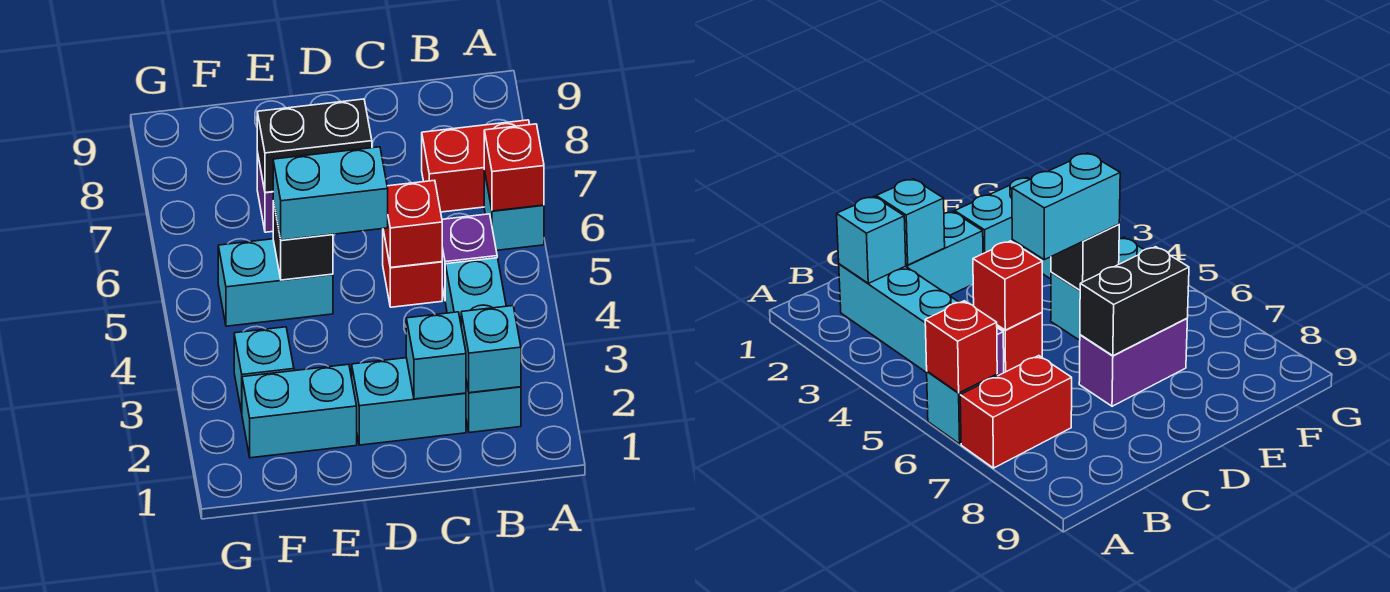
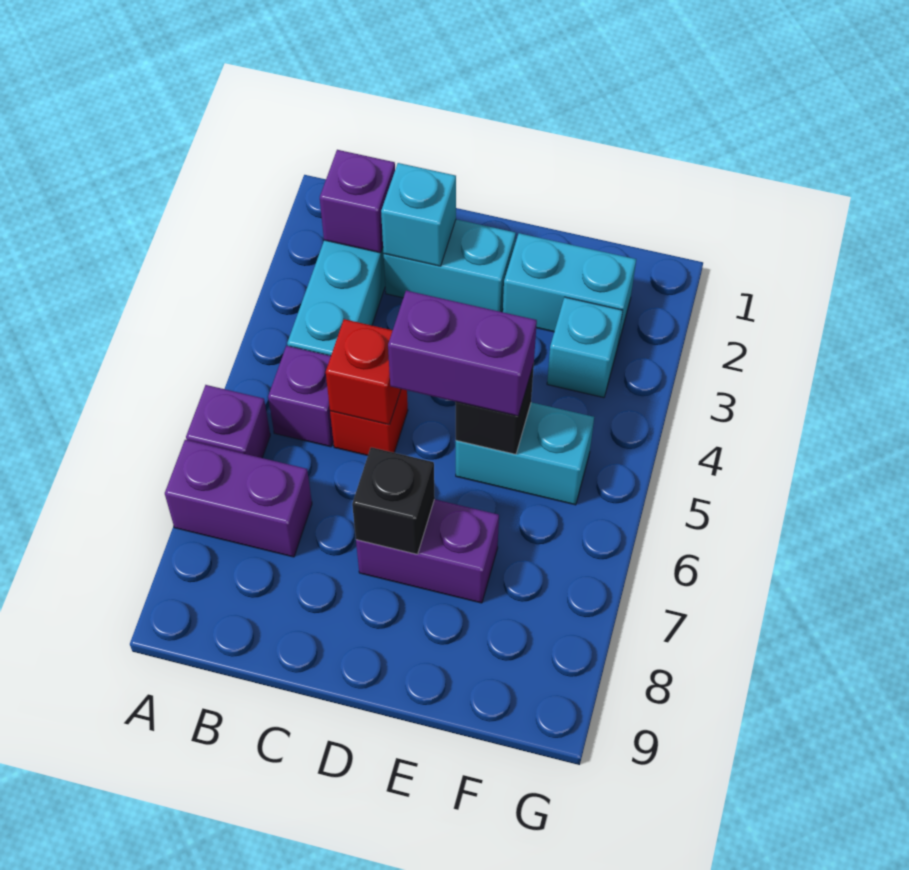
cyan 1x1 brick [484,170,544,250] -> purple 1x1 brick [186,385,270,458]
red 1x1 brick [484,124,544,211] -> none
red 1x2 brick [422,120,530,212] -> purple 1x2 brick [165,440,312,557]
cyan 1x1 brick [461,306,521,393] -> purple 1x1 brick [320,150,395,253]
cyan 1x2 brick [273,147,388,240] -> purple 1x2 brick [388,291,537,416]
black 1x2 brick [257,99,372,192] -> black 1x1 brick [352,447,435,554]

